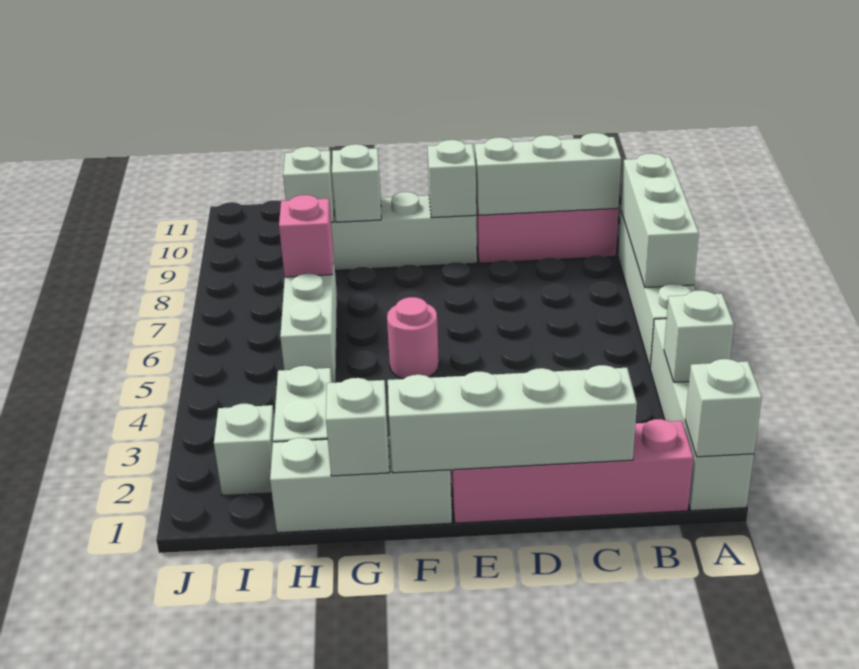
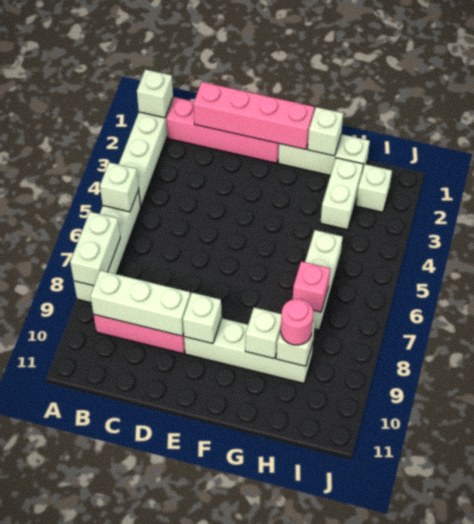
white 1x1 brick [664,290,734,382] -> white 1x1 brick moved to [100,162,139,212]
white 1x3 brick [621,153,699,287] -> white 1x2 brick [70,212,120,286]
white 1x4 brick [388,365,637,473] -> pink 1x4 brick [194,82,314,150]
pink 1x1 round brick [387,297,439,379] -> pink 1x1 round brick moved to [281,299,313,345]

